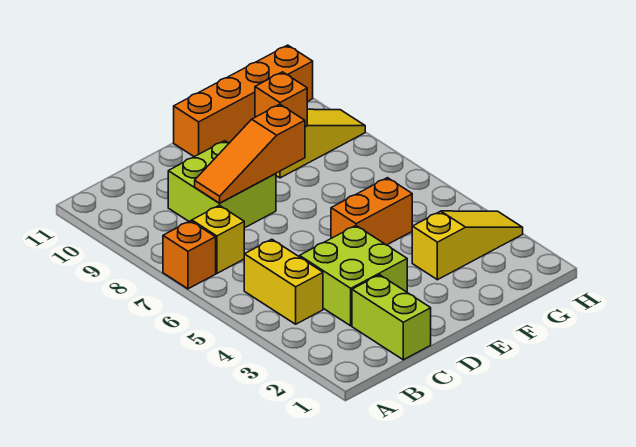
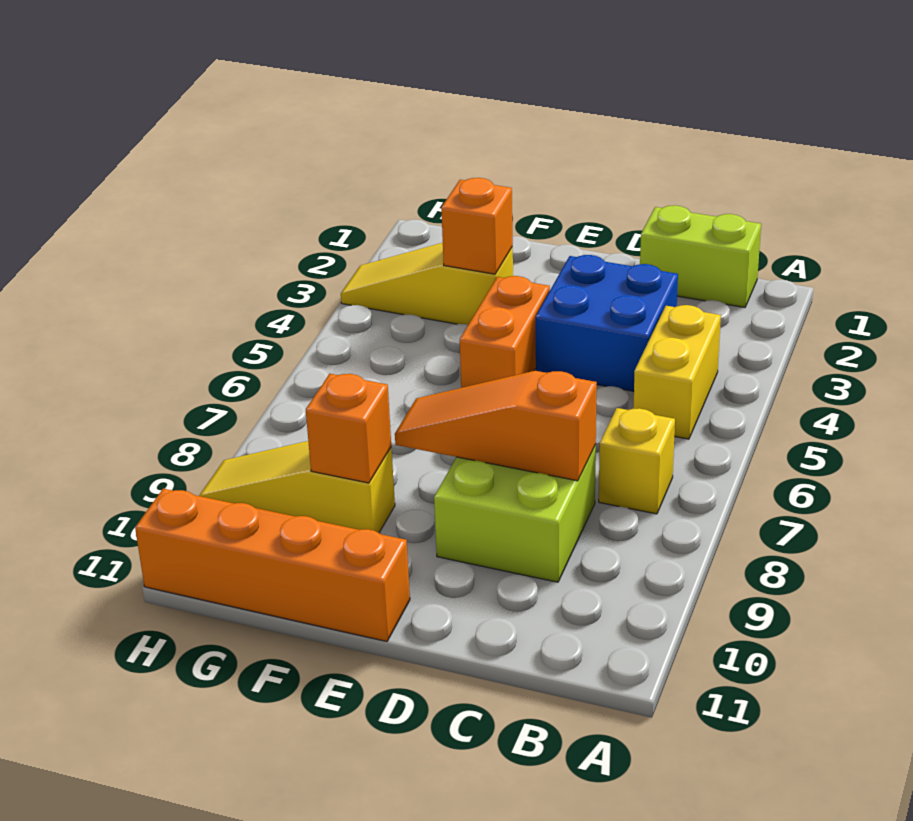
orange 1x1 brick [163,221,216,289] -> orange 1x1 brick moved to [441,178,513,274]
lime 1x2 brick [352,275,431,360] -> lime 1x2 brick turned to [640,205,761,307]
lime 2x2 brick [300,226,407,326] -> blue 2x2 brick [536,255,678,391]
orange 1x3 slope [195,104,305,203] -> orange 1x3 slope turned to [395,371,597,481]
orange 1x2 brick [331,178,412,245] -> orange 1x2 brick turned to [460,276,550,388]

